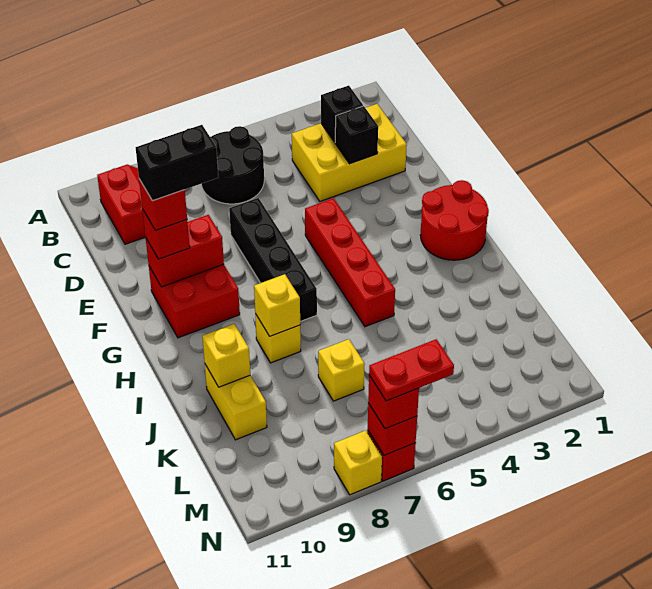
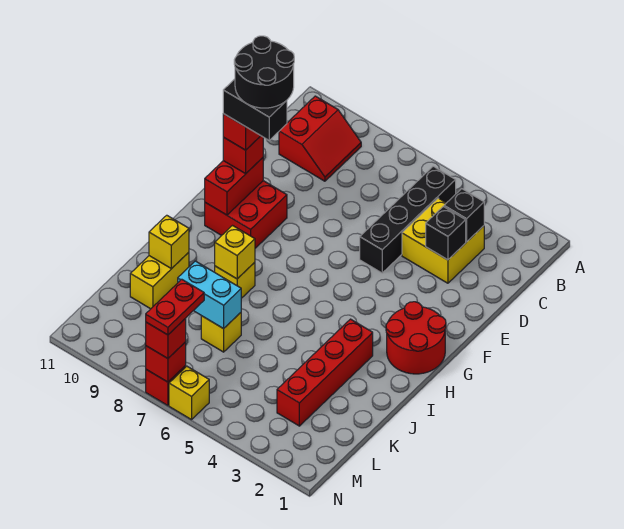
black 2x2 round brick [201,126,264,204] -> black 2x2 round brick moved to [234,36,294,108]
yellow 2x3 brick [292,104,407,201] -> yellow 2x2 brick [402,198,484,283]
black 1x4 brick [229,198,317,321] -> black 1x4 brick moved to [360,166,456,273]
red 1x4 brick [305,198,395,327] -> red 1x4 brick moved to [277,319,373,426]
red 1x2 brick [145,215,224,287] -> red 1x2 brick turned to [205,158,263,215]
none -> cyan 1x2 brick [178,261,241,329]
red 1x2 plate [369,339,454,401] -> red 1x2 plate turned to [146,279,204,335]
yellow 1x1 brick [334,430,382,495] -> yellow 1x1 brick moved to [169,366,209,420]

